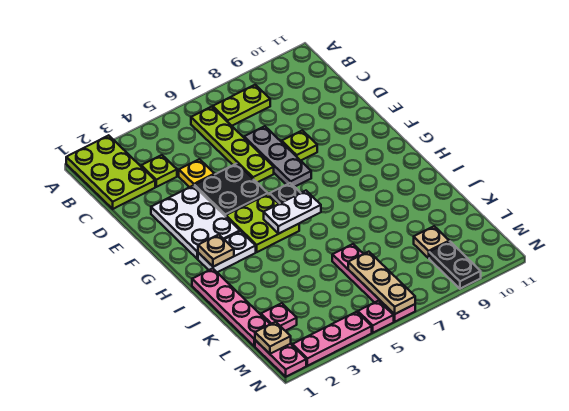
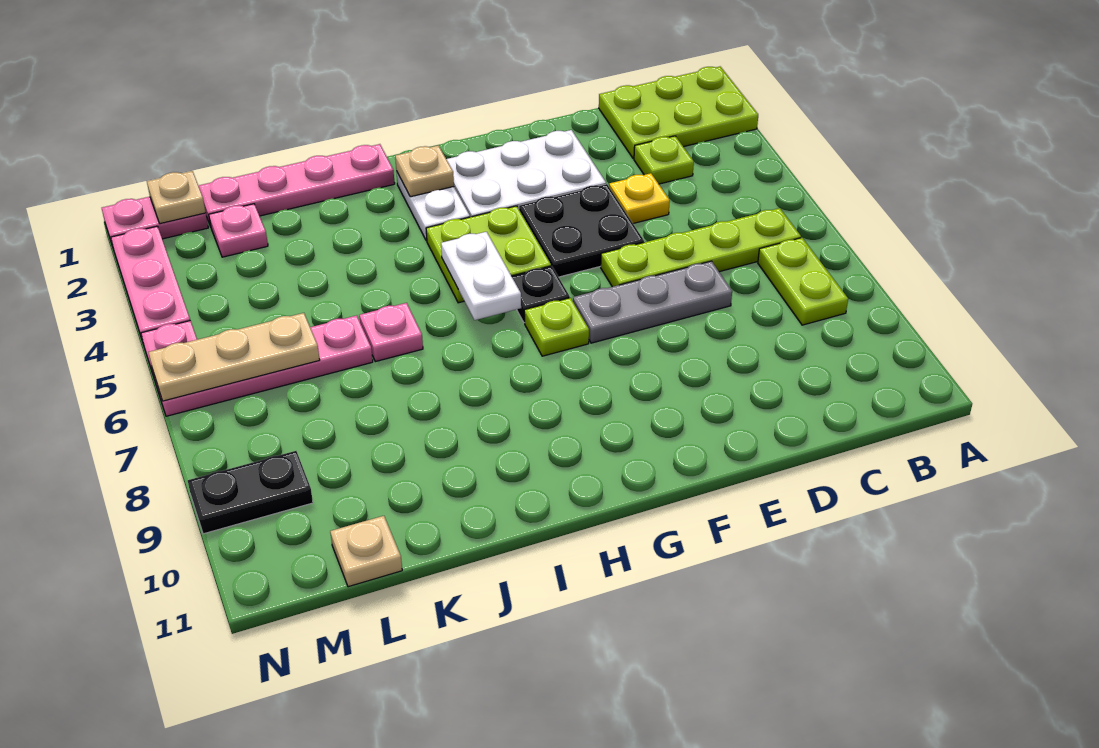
lime 1x1 plate [282,130,317,161] -> lime 1x1 plate moved to [524,298,589,356]
none -> pink 1x1 plate [359,303,423,362]
tan 1x1 plate [414,226,449,258] -> tan 1x1 plate moved to [330,516,402,587]

